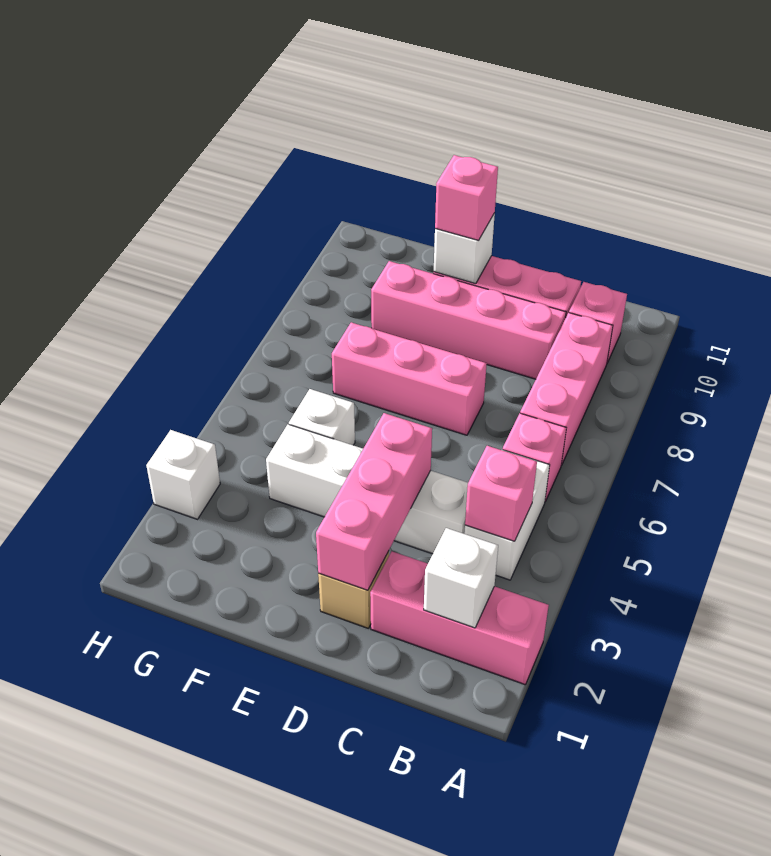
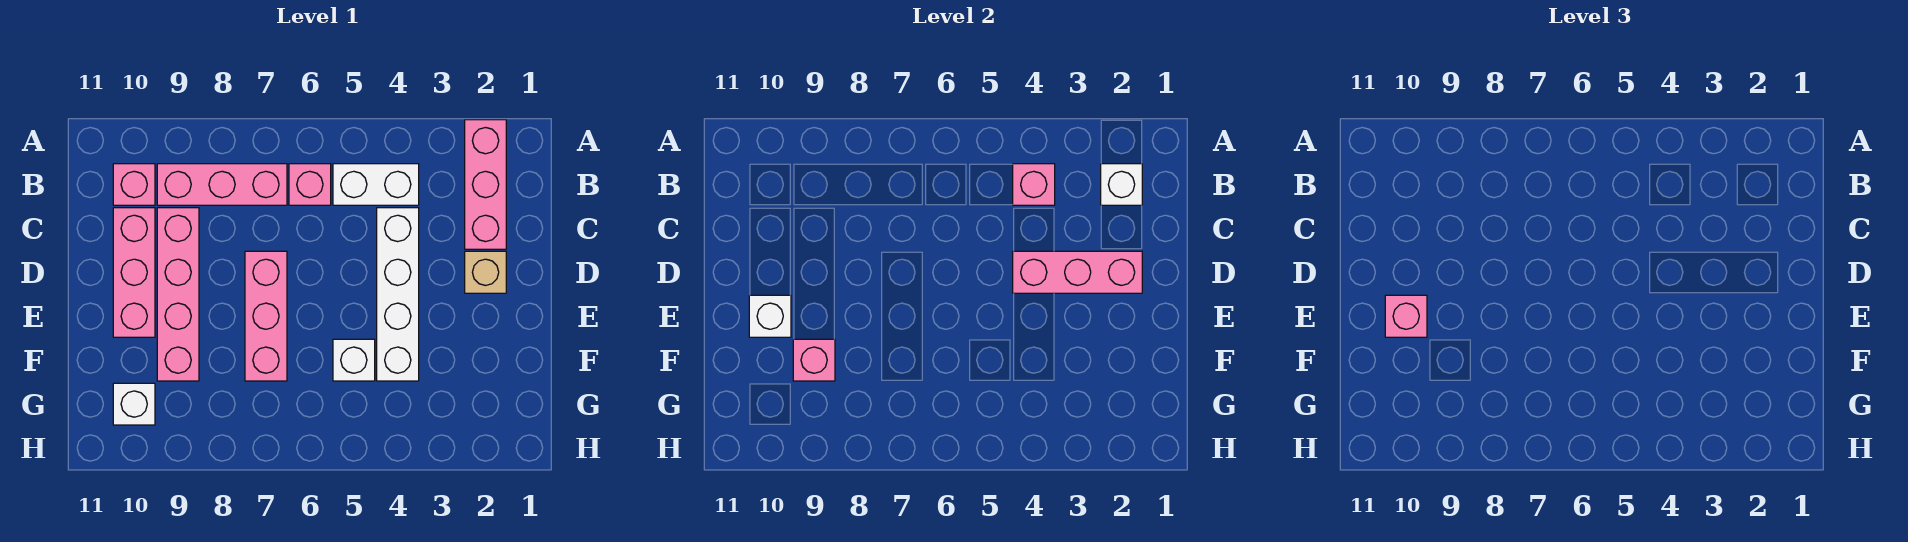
none -> pink 1x1 brick [793,339,835,381]
white 1x1 brick [146,430,220,519] -> white 1x1 brick moved to [113,383,155,425]

